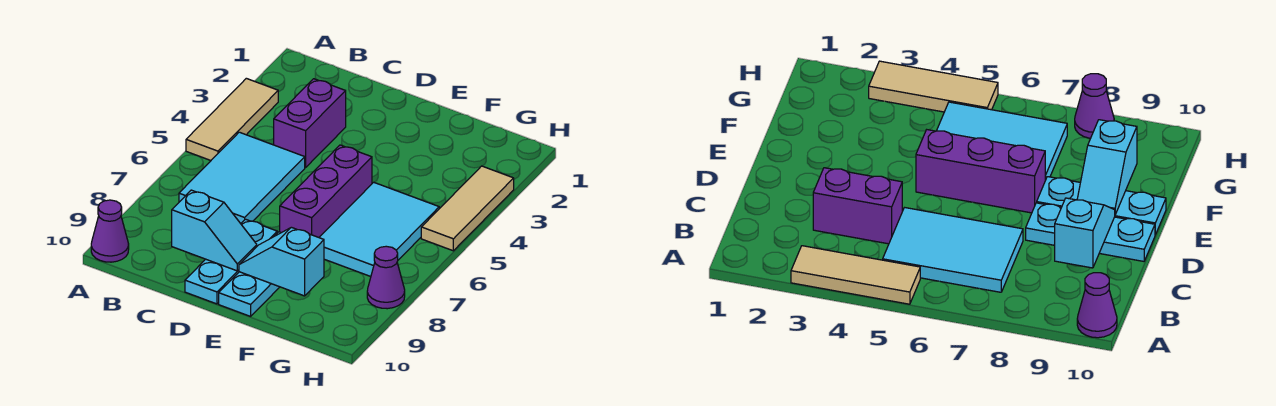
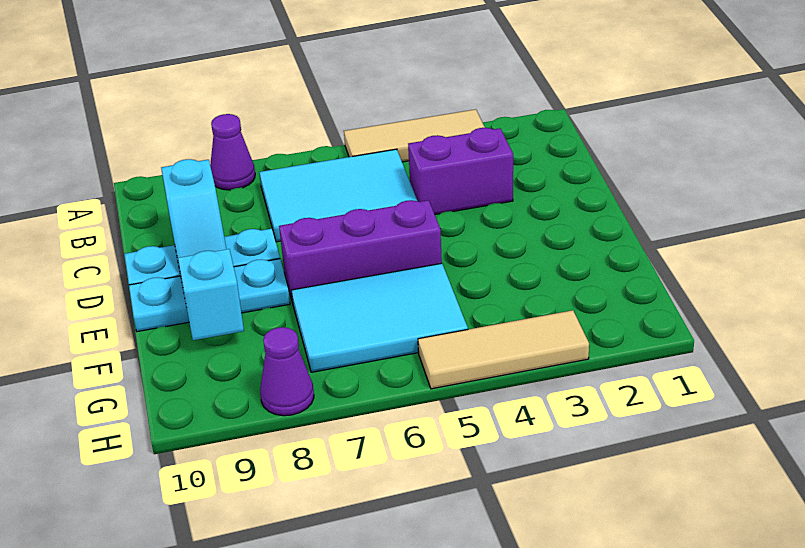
purple 1x1 cone [91,200,129,262] -> purple 1x1 cone moved to [210,114,255,190]

